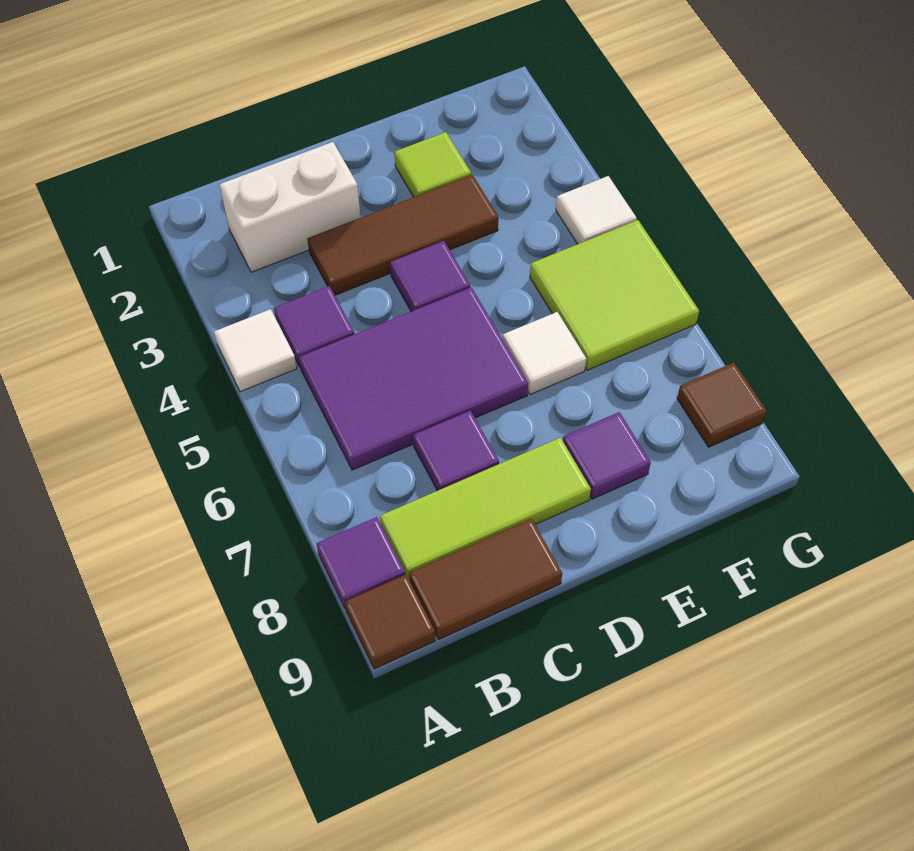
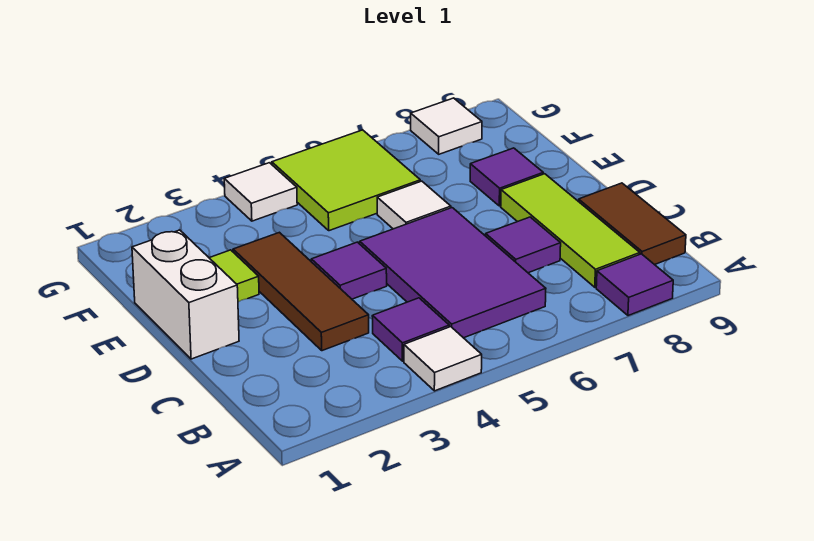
brown 1x1 tile [345,575,435,669] -> none
white 1x2 brick [220,142,361,272] -> white 1x2 brick moved to [132,230,239,359]
brown 1x1 tile [677,363,767,447] -> white 1x1 tile [411,98,482,154]

